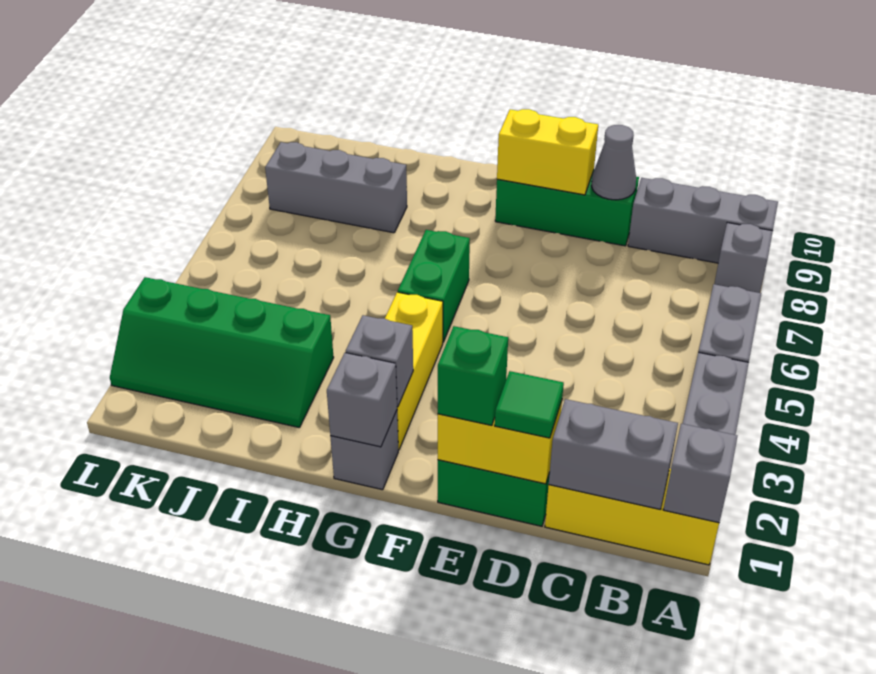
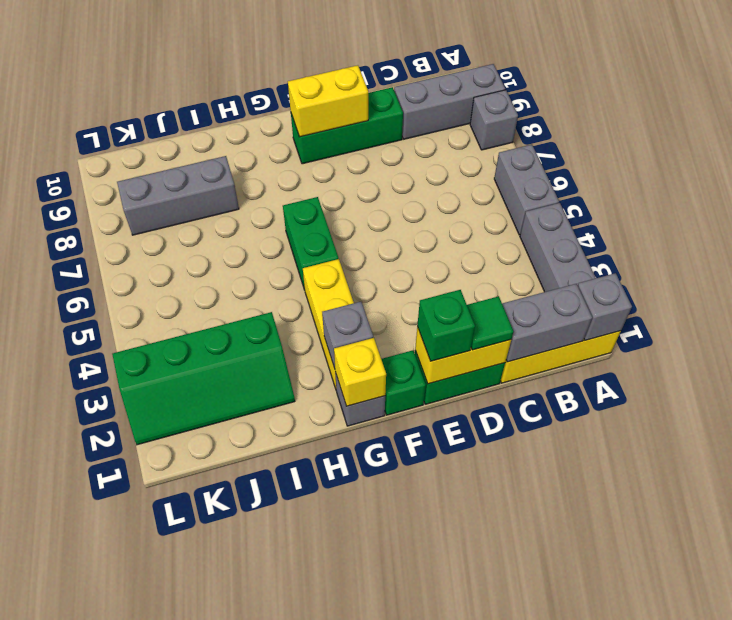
grey 1x1 cone [591,125,636,200] -> none
none -> green 1x1 brick [381,350,426,415]
grey 1x1 brick [327,353,397,447] -> yellow 1x1 brick [334,338,386,406]

